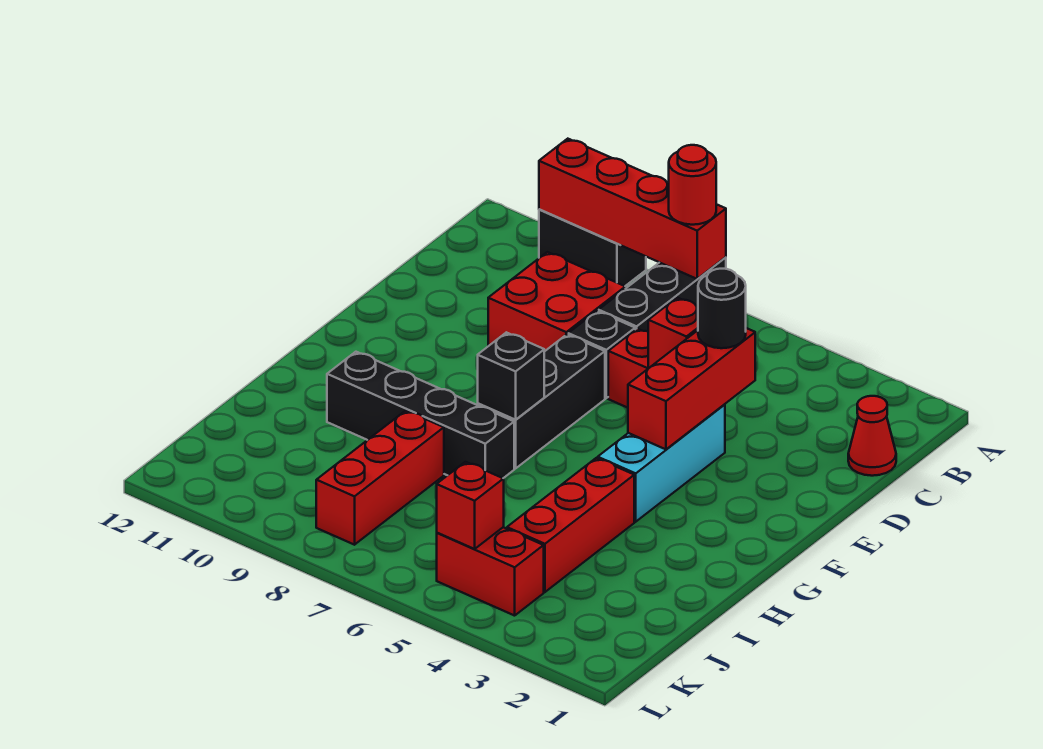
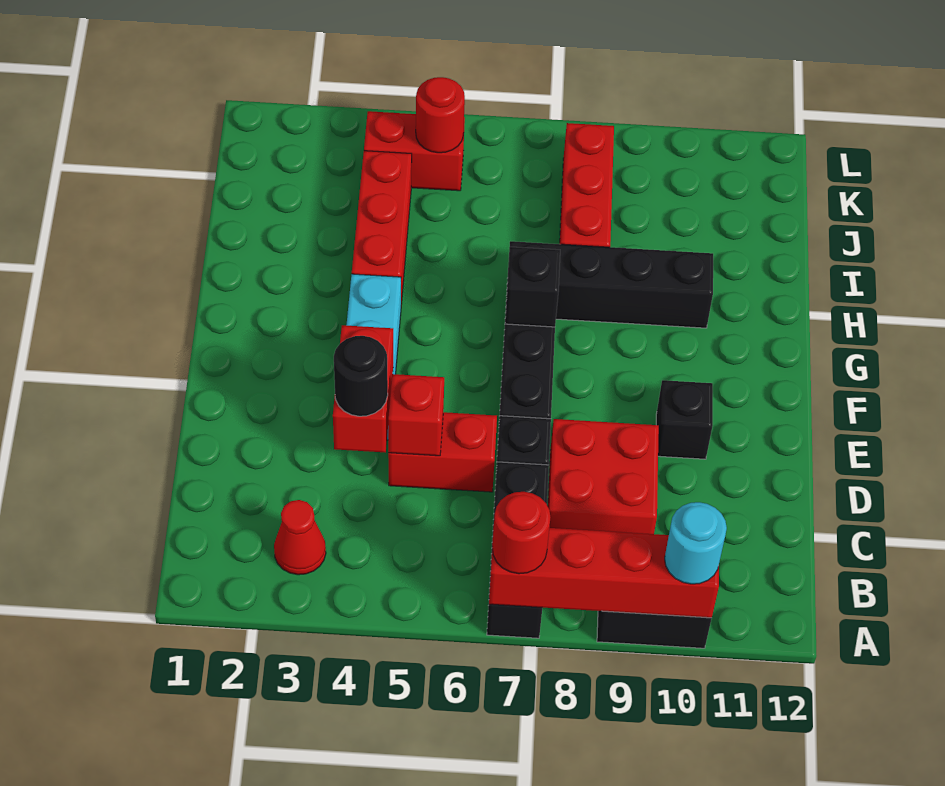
none -> cyan 1x1 round brick [665,502,727,584]
red 1x1 cone [848,396,896,476] -> red 1x1 cone moved to [274,500,326,575]
red 1x3 brick [628,328,755,449] -> red 1x2 brick [333,325,393,453]
none -> black 1x1 brick [656,380,713,459]
red 1x1 brick [437,462,504,549] -> red 1x1 round brick [416,77,465,153]

